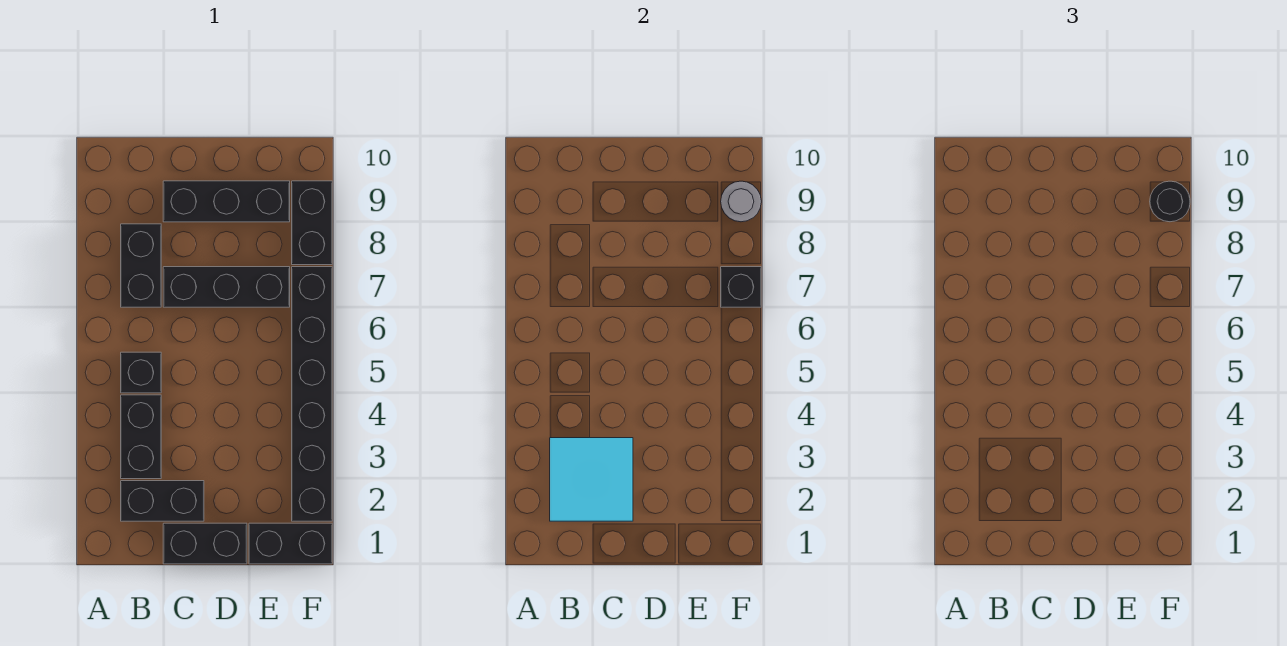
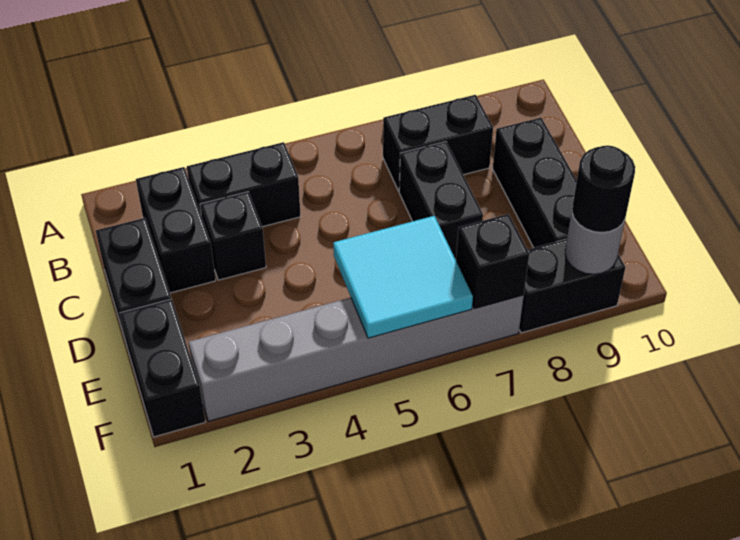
cyan 2x2 tile [550,438,633,521] -> cyan 2x2 tile moved to [333,216,473,338]
black 1x1 brick [121,352,161,393] -> black 1x1 brick moved to [200,192,266,280]
black 1x3 brick [163,267,290,307] -> black 1x2 brick [399,142,483,260]
black 1x6 brick [292,267,332,521] -> grey 1x6 brick [189,295,524,421]

